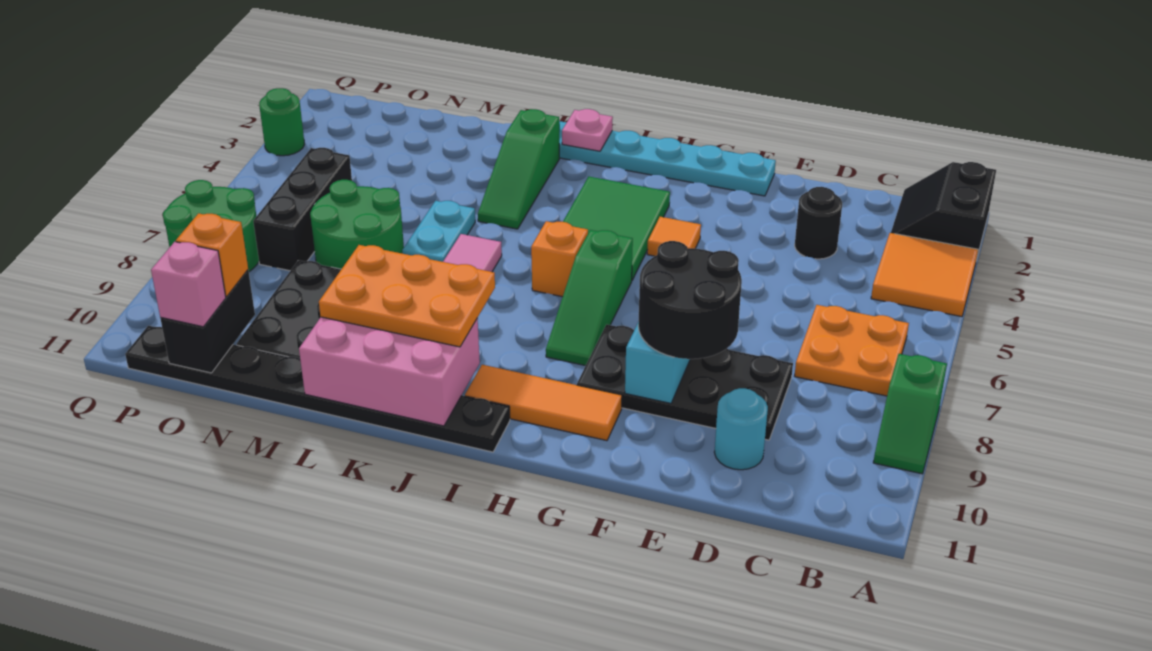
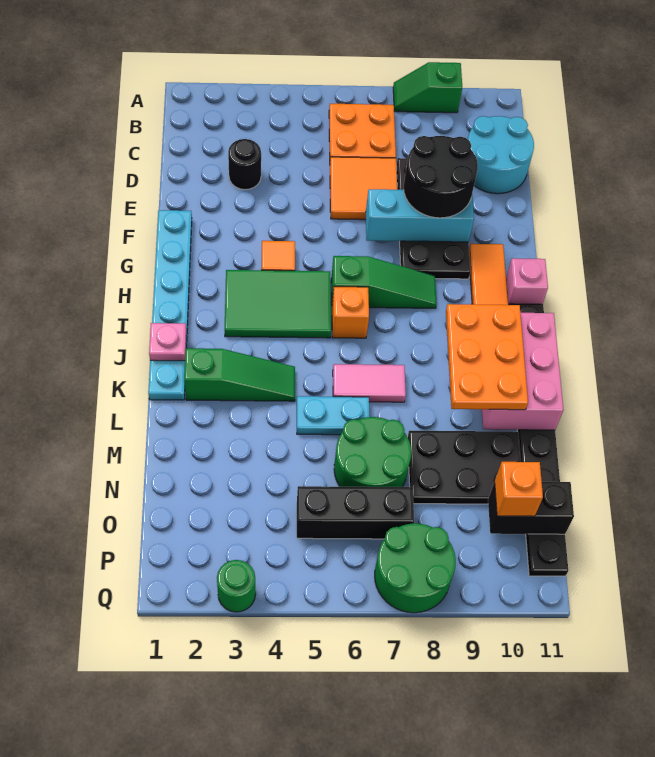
black 2x2 slope [891,162,996,257] -> none
orange 2x2 tile [871,233,978,317] -> orange 2x2 tile moved to [330,157,397,220]
green 1x2 slope [873,354,947,474] -> green 1x2 slope turned to [393,62,462,113]
cyan 1x1 round brick [714,388,768,470] -> cyan 2x2 round brick [468,116,534,194]
pink 1x1 brick [151,242,226,327] -> pink 1x1 brick moved to [506,258,548,305]

